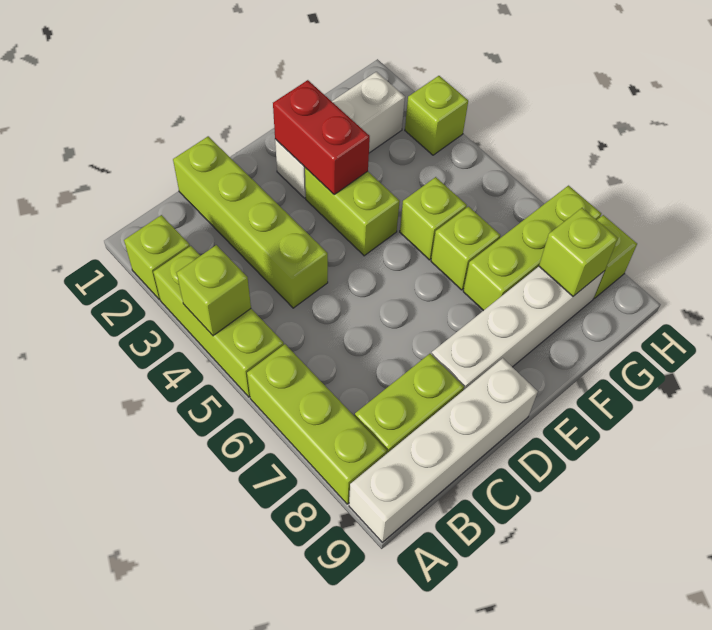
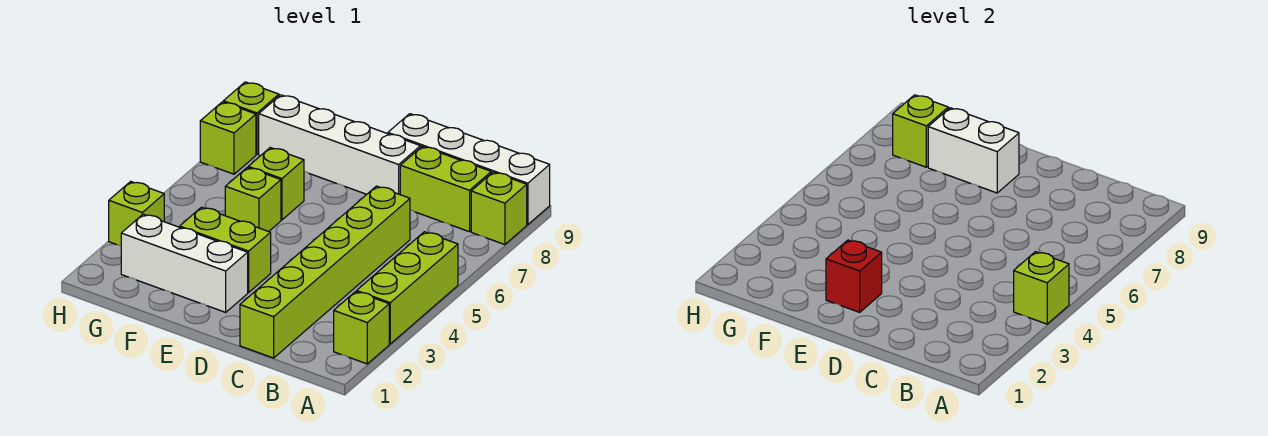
lime 1x3 brick [247,344,387,504] -> lime 1x1 brick [471,172,527,245]
lime 1x4 brick [173,136,328,308] -> lime 1x6 brick [240,186,410,358]
red 1x2 brick [273,80,370,194] -> red 1x1 brick [826,240,882,312]
lime 1x2 brick [305,168,400,256] -> lime 1x2 brick turned to [180,207,271,292]
none -> white 1x2 brick [928,108,1019,193]
lime 1x3 brick [463,186,601,311] -> lime 1x1 brick [200,102,256,174]

